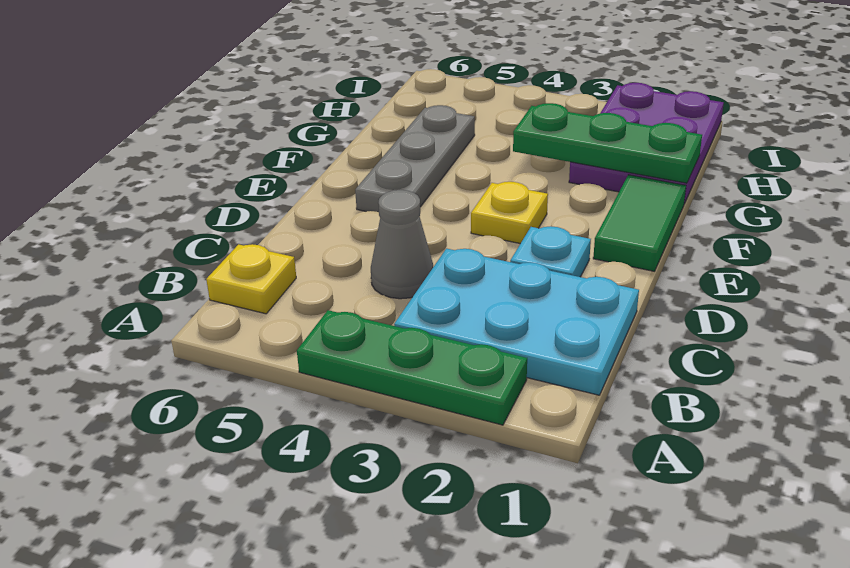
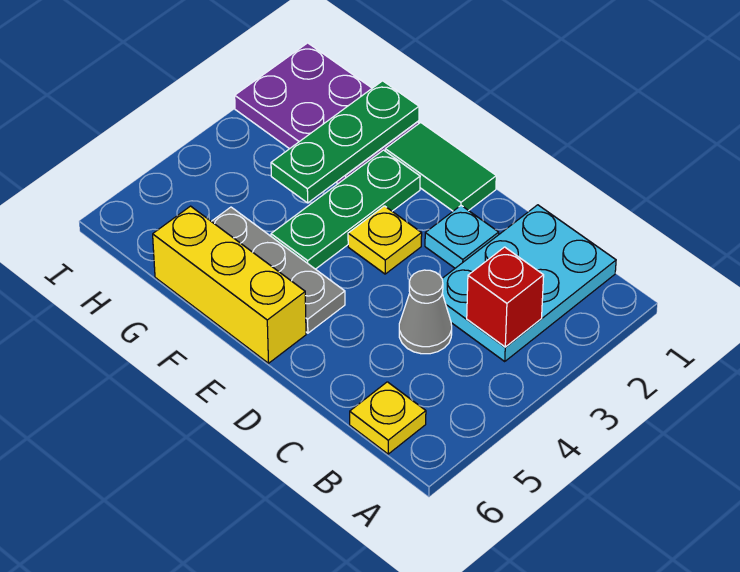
green 1x3 plate [297,310,527,425] -> green 1x3 plate moved to [271,150,420,269]
none -> red 1x1 brick [467,247,544,347]
none -> yellow 1x3 brick [153,206,306,363]

